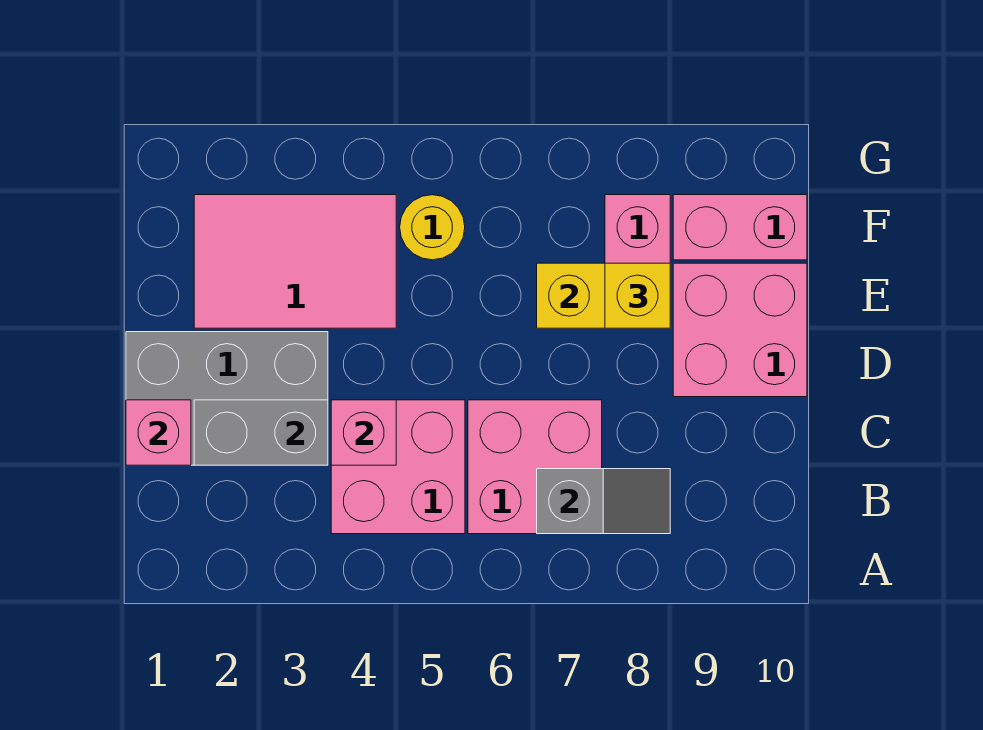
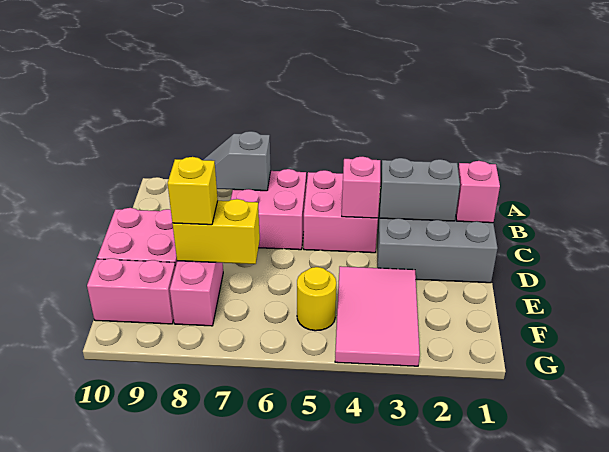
pink 2x3 tile [194,195,396,328] -> pink 2x3 tile turned to [335,266,420,366]

